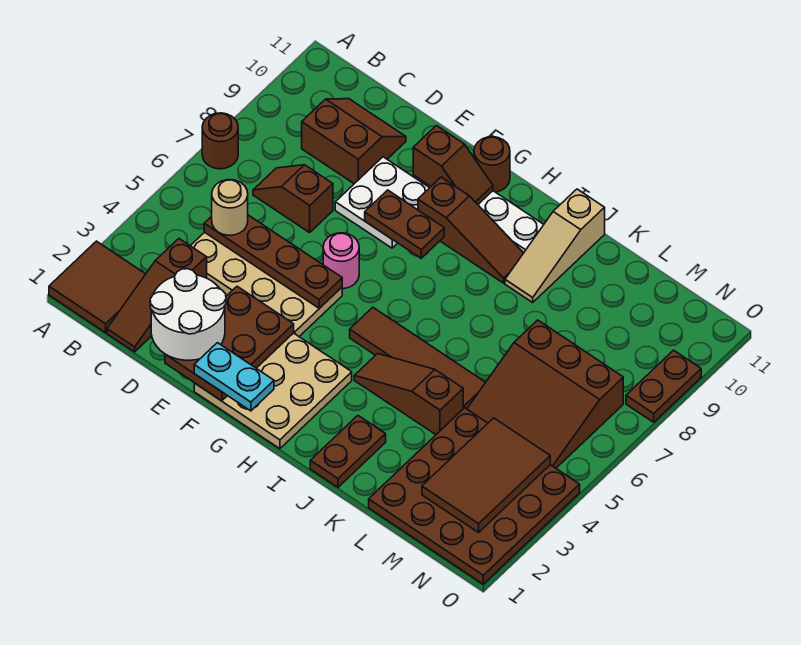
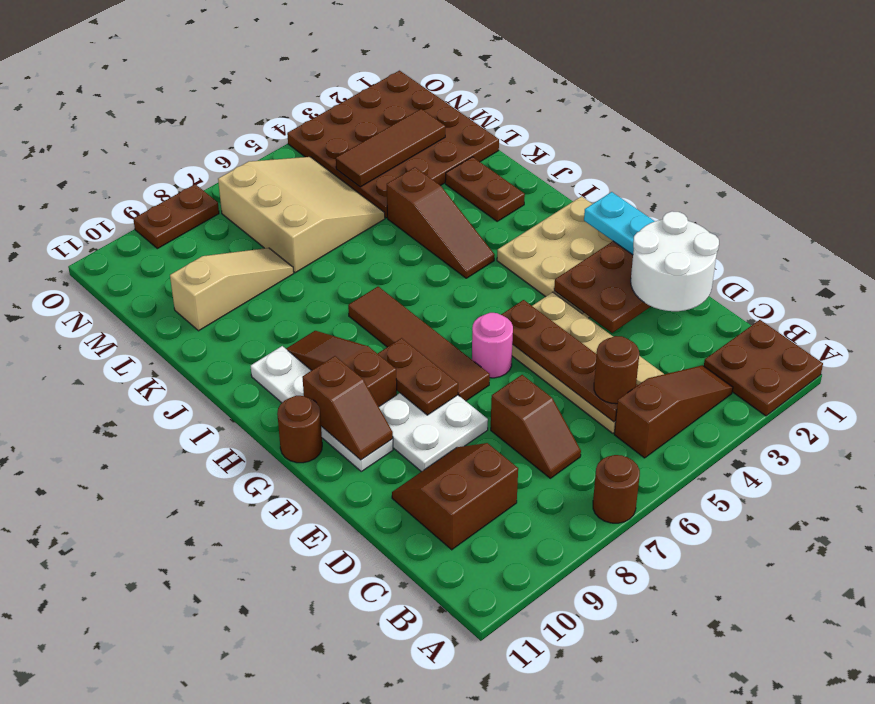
brown 2x2 tile [49,241,145,333] -> brown 2x2 plate [704,320,823,416]
brown 1x3 slope [107,239,207,352] -> brown 1x3 slope moved to [614,365,733,458]
tan 1x1 round brick [212,180,248,235] -> brown 1x1 round brick [594,336,639,404]
brown 2x2 slope [302,99,406,184] -> brown 2x2 slope turned to [392,443,518,550]
brown 1x2 slope [413,126,493,204] -> brown 1x2 slope turned to [302,356,393,460]
brown 1x4 tile [350,307,486,409] -> brown 1x4 tile moved to [348,287,490,401]
brown 1x2 plate [310,416,386,487] -> brown 1x2 plate turned to [445,157,525,221]
tan 1x3 slope [505,189,605,302] -> tan 1x3 slope moved to [170,248,294,331]
brown 3x3 slope [467,320,623,468] -> tan 3x3 slope [218,157,385,273]
brown 2x3 tile [422,418,550,532] -> brown 1x3 tile [336,109,445,187]

